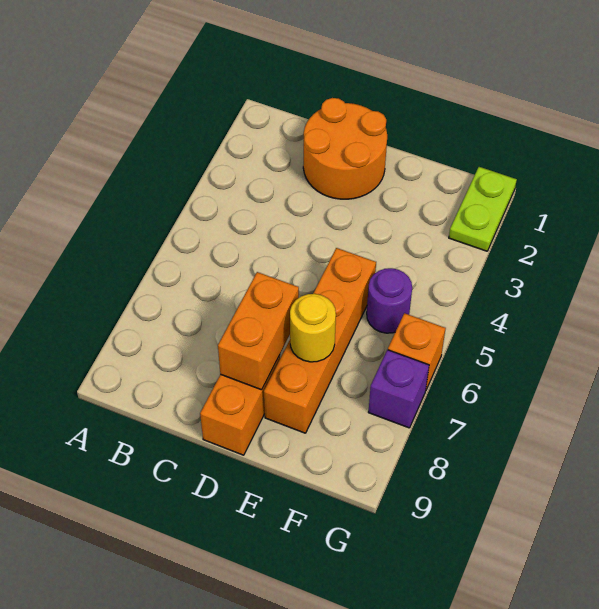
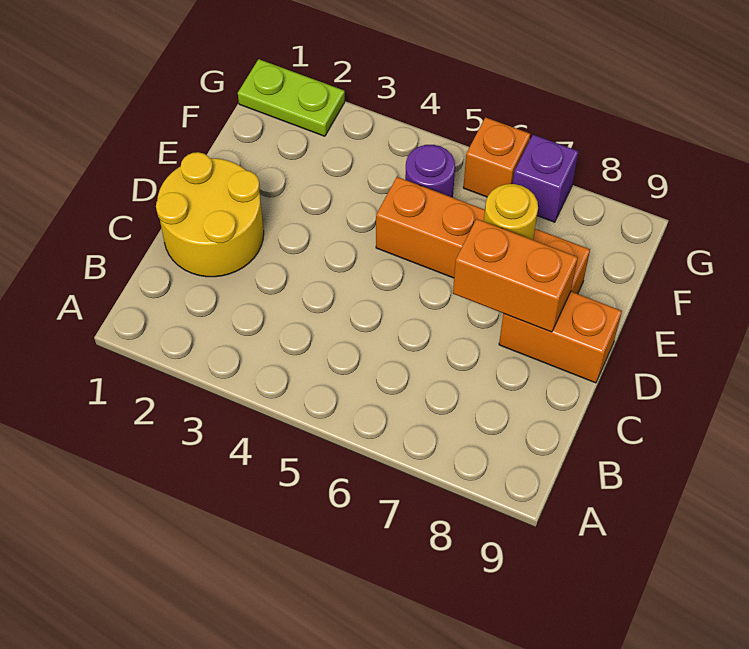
orange 2x2 round brick [303,98,387,199] -> yellow 2x2 round brick [156,152,264,277]

